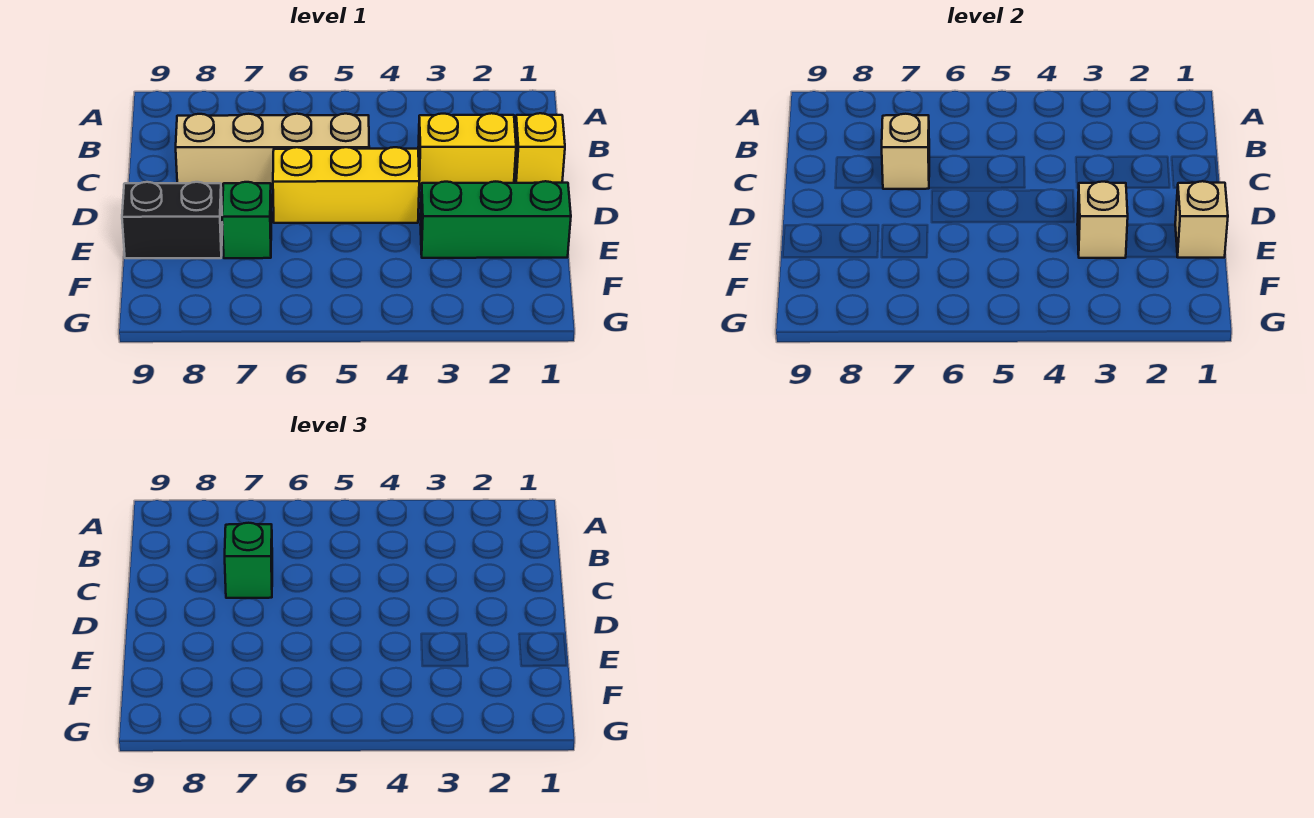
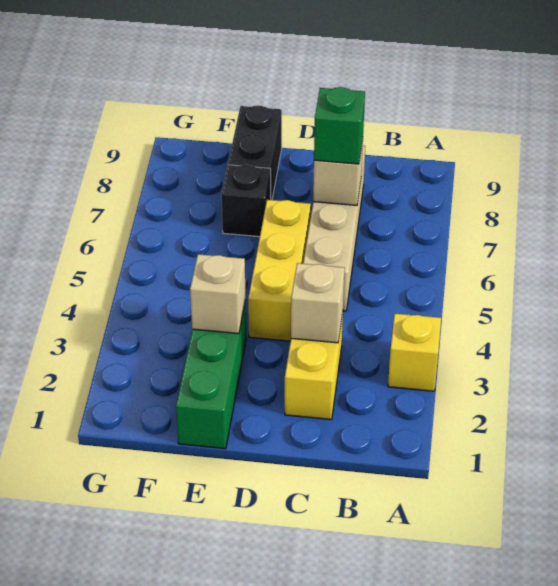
yellow 1x1 brick [515,113,565,183] -> yellow 1x1 brick moved to [388,314,441,391]
tan 1x1 brick [1175,181,1228,258] -> tan 1x1 brick moved to [291,263,345,343]
green 1x1 brick [222,182,271,258] -> black 1x1 brick [221,165,271,237]

